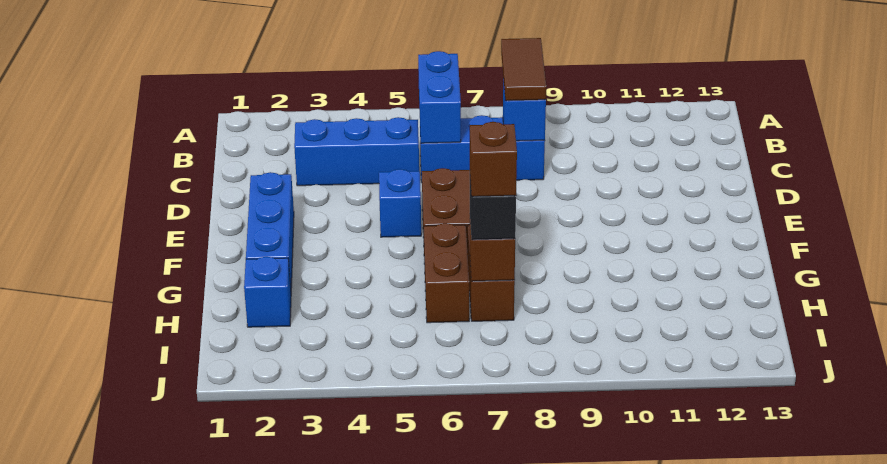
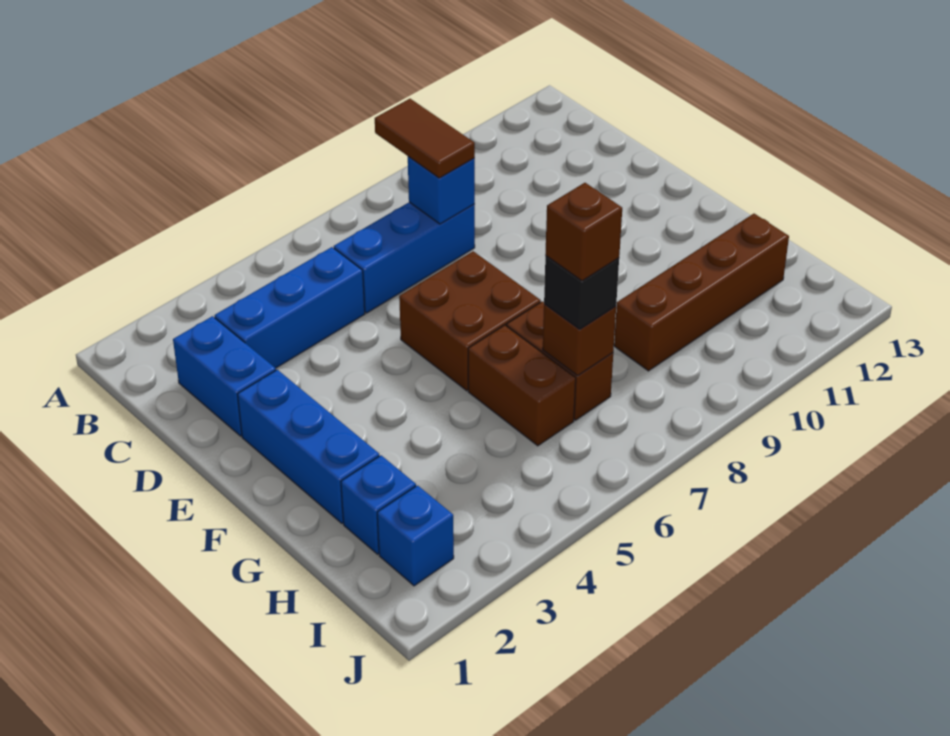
blue 1x2 brick [418,51,461,143] -> blue 1x2 brick moved to [173,316,276,436]
blue 1x1 brick [379,169,421,237] -> blue 1x1 brick moved to [377,485,454,586]
none -> brown 1x4 brick [614,214,789,371]

